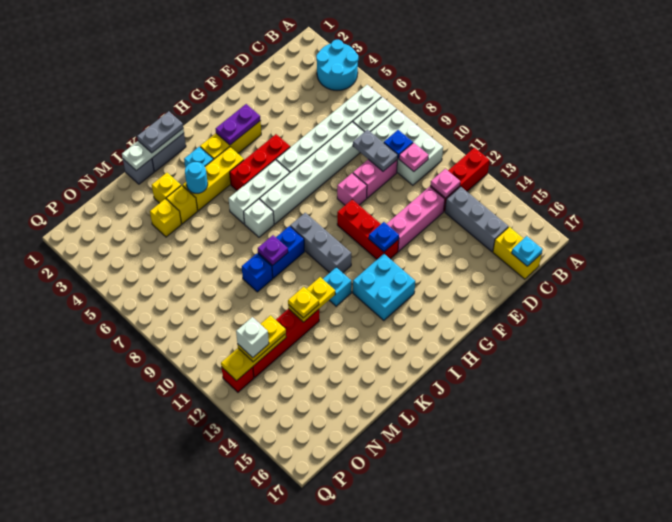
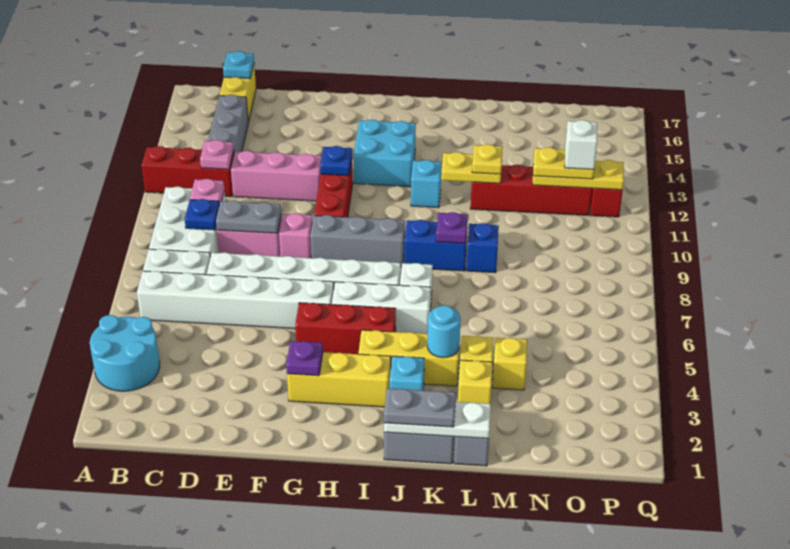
grey 1x2 plate [353,130,398,171] -> grey 1x2 plate turned to [216,201,281,233]
purple 1x2 plate [216,104,260,145] -> purple 1x1 plate [286,341,323,376]
grey 1x3 brick [290,213,351,273] -> grey 1x3 brick turned to [310,215,405,267]

